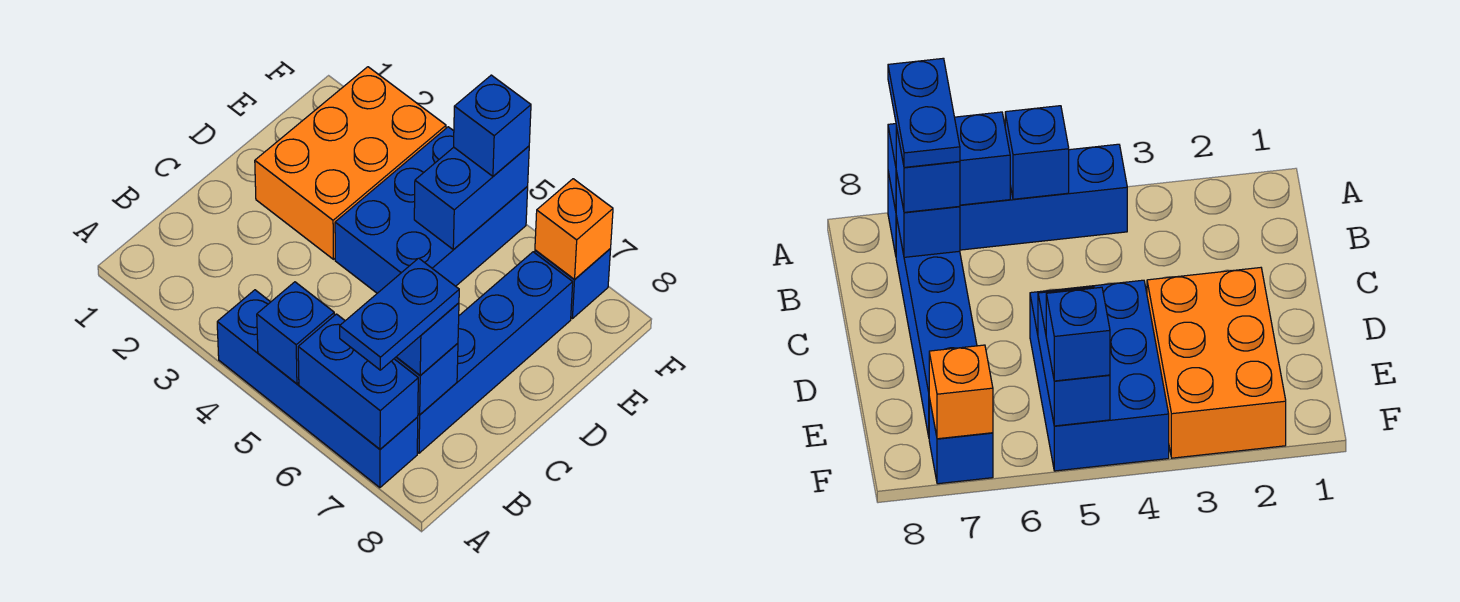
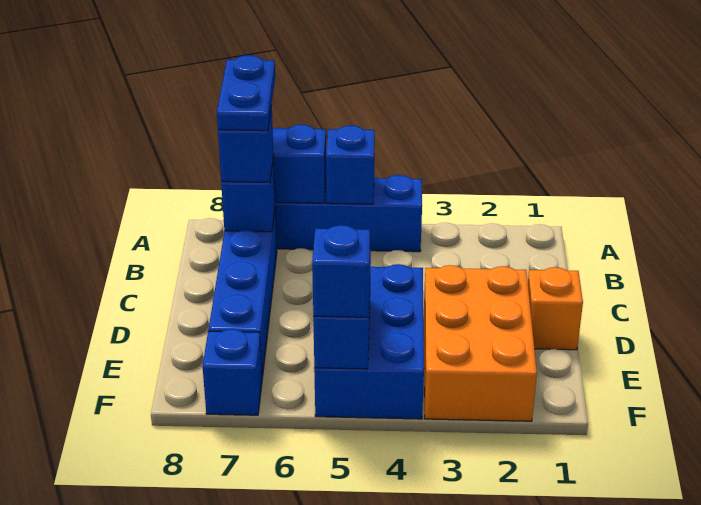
orange 1x1 brick [535,179,613,280] -> orange 1x1 brick moved to [528,267,583,350]

